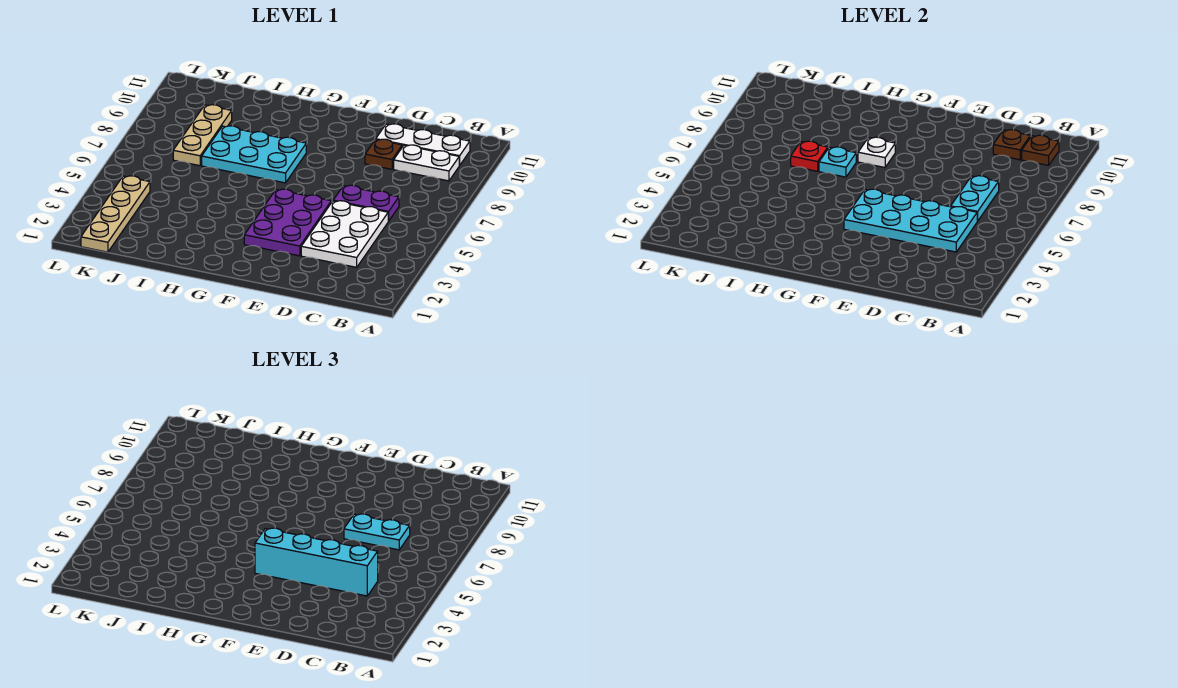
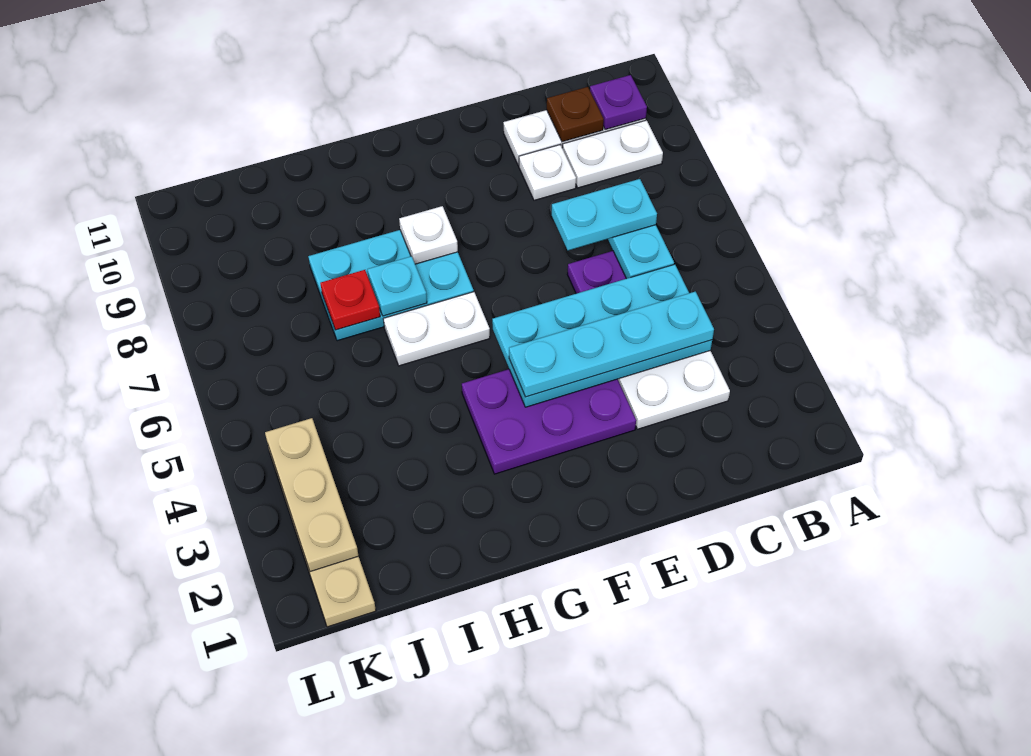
brown 1x1 plate [1022,135,1059,166] -> purple 1x1 plate [590,75,647,130]
cyan 1x4 brick [255,528,378,596] -> cyan 1x4 plate [509,291,714,397]
brown 1x1 plate [365,139,402,169] -> white 1x1 plate [519,145,576,200]
purple 2x3 plate [244,189,331,256] -> purple 2x3 plate turned to [462,369,636,474]
none -> white 1x2 plate [383,292,490,366]
tan 1x3 plate [173,105,232,166] -> tan 1x3 plate moved to [265,418,358,572]

